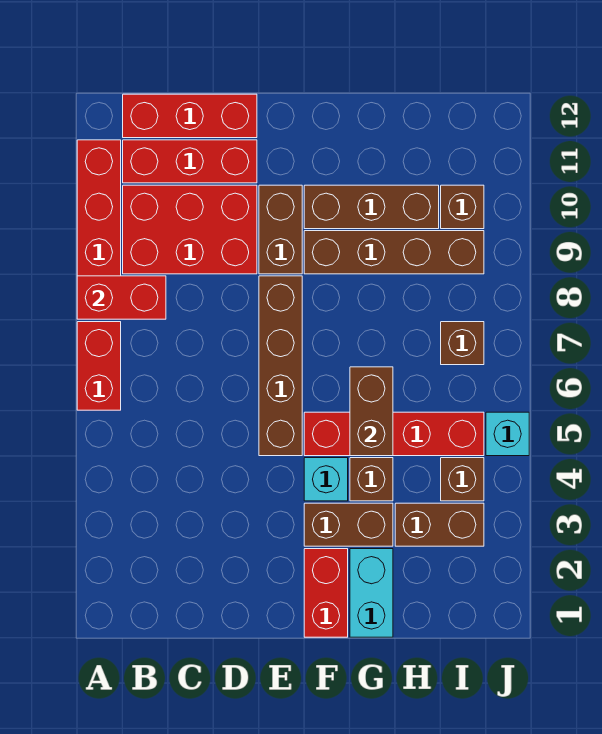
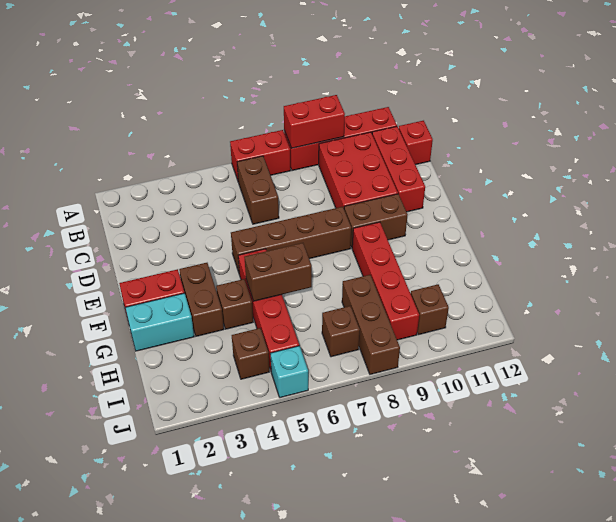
red 1x2 brick [77,276,166,319] -> red 1x2 brick turned to [284,95,345,148]
red 1x3 brick [123,94,257,138] -> red 1x1 brick [399,121,433,165]
cyan 1x1 brick [304,458,348,501] -> none
brown 1x4 brick [304,231,484,274] -> red 1x4 brick [352,222,419,340]
brown 1x3 brick [304,185,439,229] -> brown 1x3 brick moved to [342,275,400,374]
brown 1x2 brick [395,503,484,546] -> brown 1x2 brick moved to [237,156,279,224]

